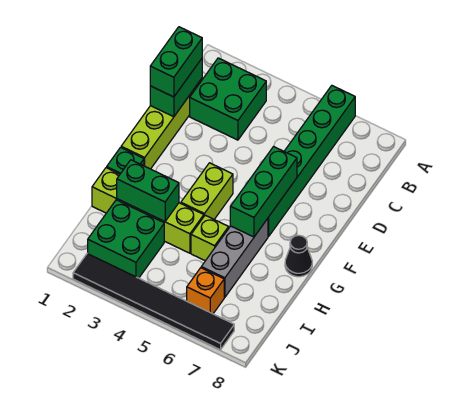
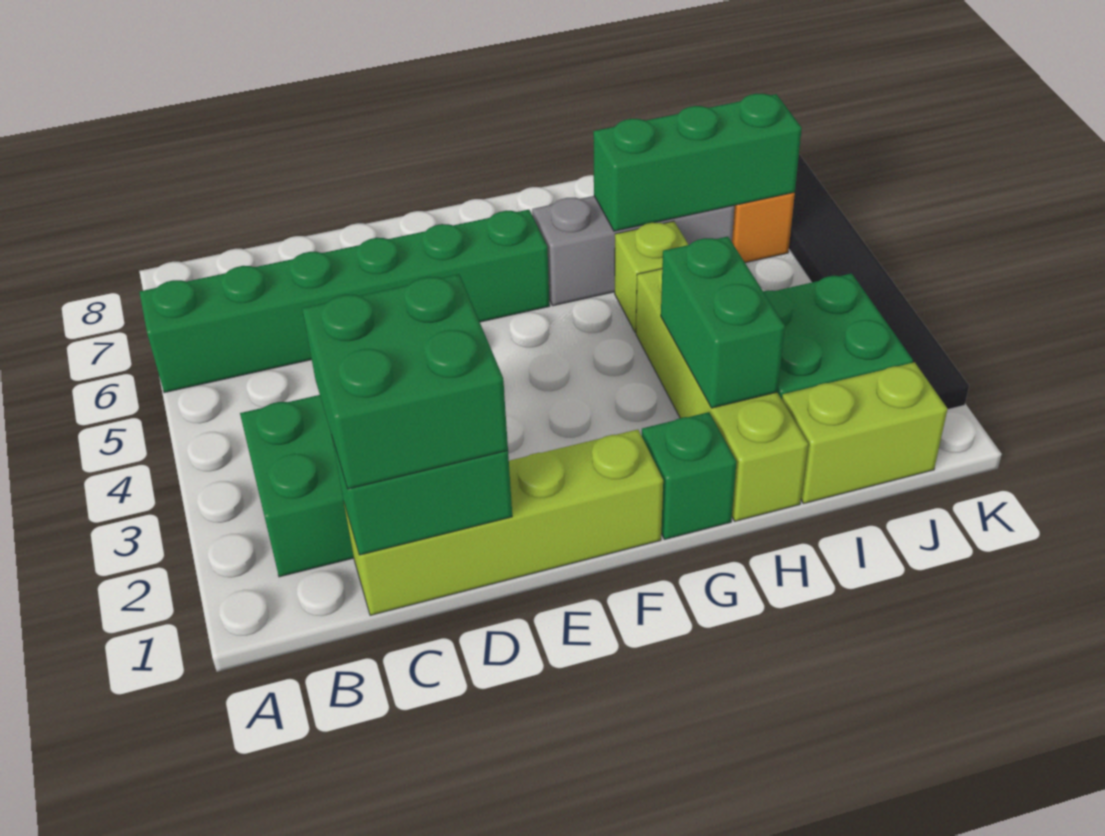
green 1x2 brick [150,27,202,97] -> green 2x2 brick [302,274,508,489]
green 1x3 brick [230,147,297,237] -> green 1x3 brick moved to [593,94,802,231]
lime 1x2 brick [181,163,233,219] -> lime 1x2 brick moved to [782,362,948,504]
black 1x1 cone [285,235,312,277] -> none

